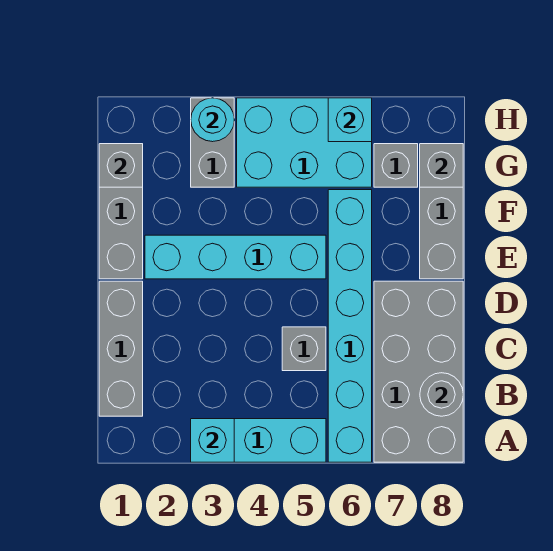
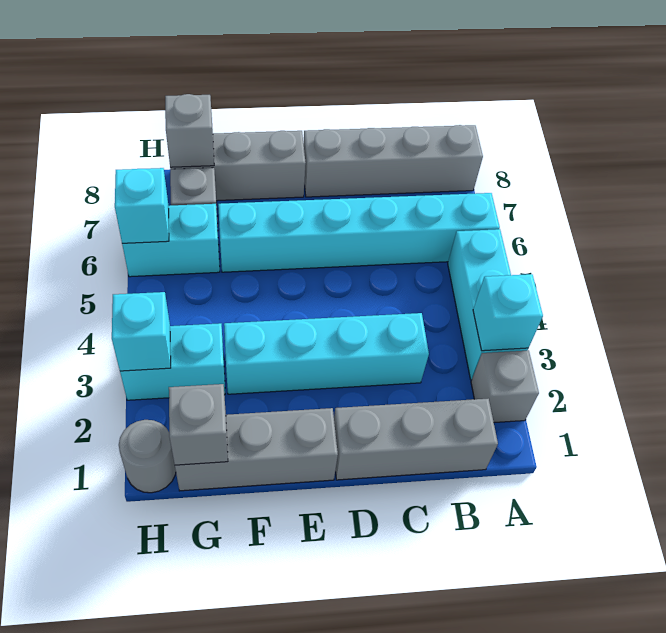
grey 2x4 brick [374,281,463,462] -> grey 1x4 brick [303,125,483,197]
grey 1x1 round brick [420,373,463,416] -> grey 1x1 round brick moved to [119,420,176,493]
grey 1x1 brick [282,327,326,371] -> grey 1x1 brick moved to [471,350,539,423]
cyan 1x4 brick [145,235,326,279] -> cyan 1x4 brick turned to [224,313,429,394]
grey 1x2 brick [191,98,234,187] -> cyan 1x2 brick [120,323,225,400]
cyan 2x3 brick [237,98,372,187] -> cyan 1x2 brick [122,204,220,277]
cyan 1x1 round brick [191,98,234,142] -> cyan 1x1 brick [112,292,171,371]

